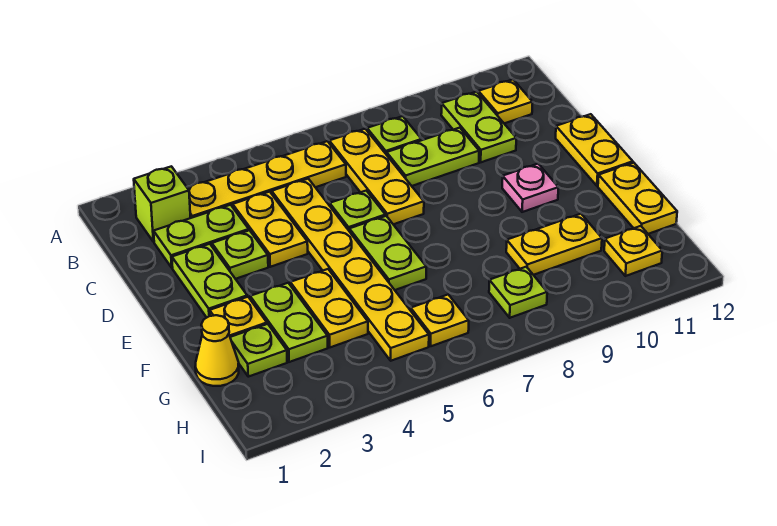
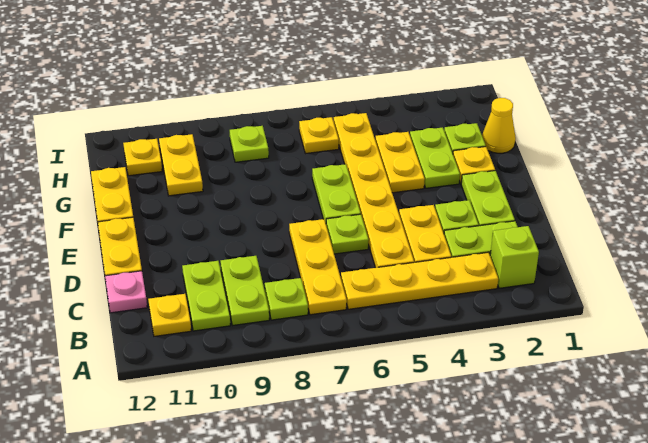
lime 1x2 plate [387,128,479,186] -> lime 1x2 plate turned to [221,256,269,325]
pink 1x1 plate [502,164,558,212] -> pink 1x1 plate moved to [105,271,147,313]
yellow 1x2 plate [506,214,602,275] -> yellow 1x2 plate turned to [159,134,203,196]

